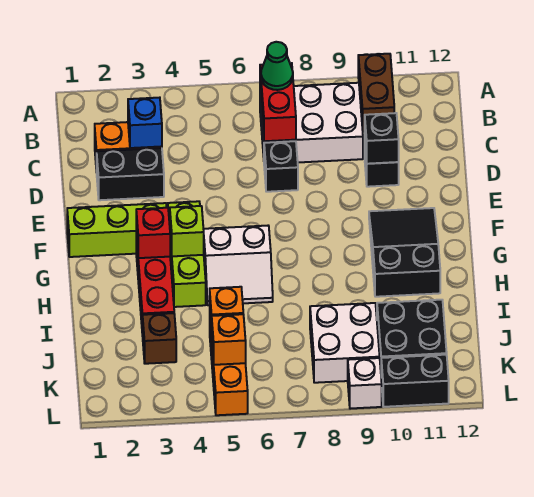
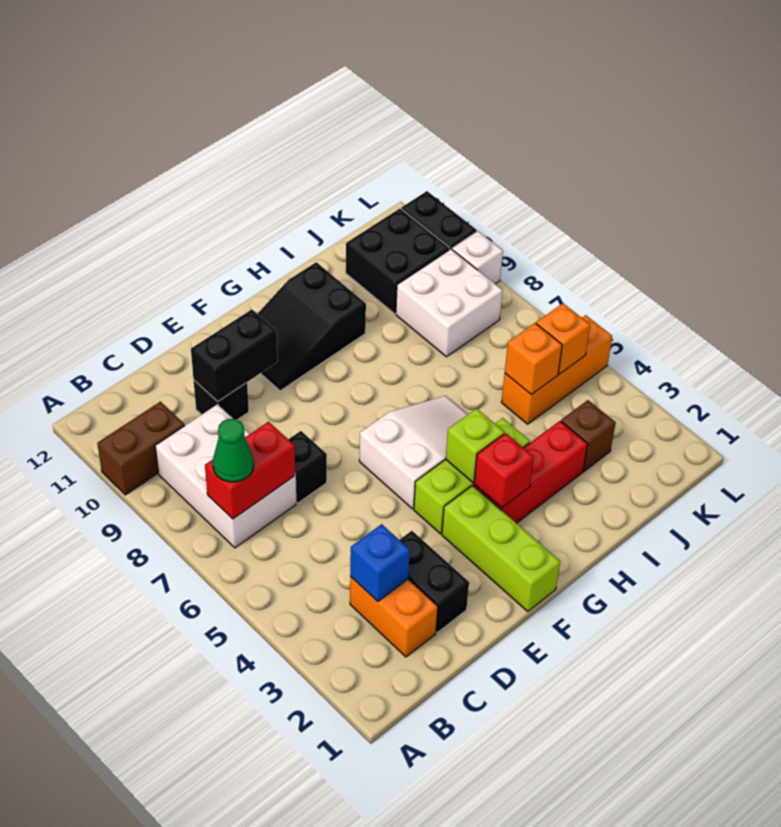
black 1x1 brick [365,113,399,164] -> black 1x2 brick [191,310,278,402]
white 2x2 slope [204,226,273,305] -> white 2x3 slope [359,396,468,509]

